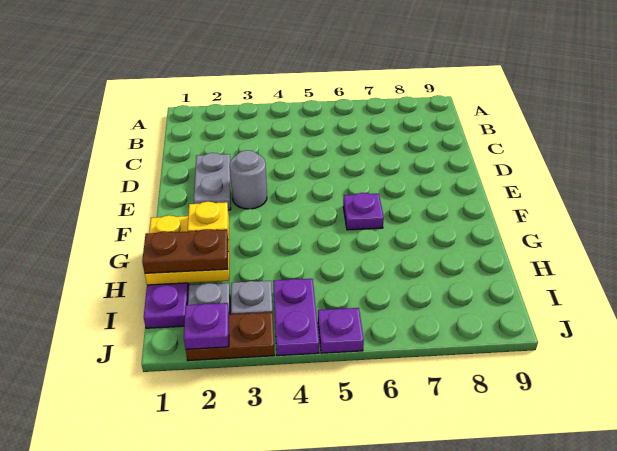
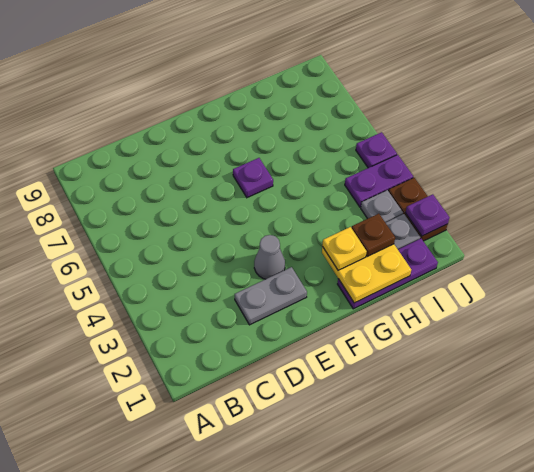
grey 1x1 round brick [230,150,267,209] -> grey 1x1 cone [254,235,285,279]
brown 1x2 plate [142,229,228,273] -> brown 1x1 plate [352,214,395,257]

